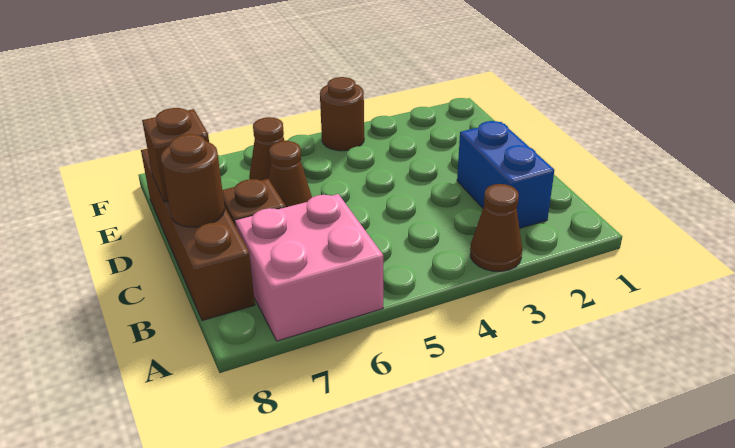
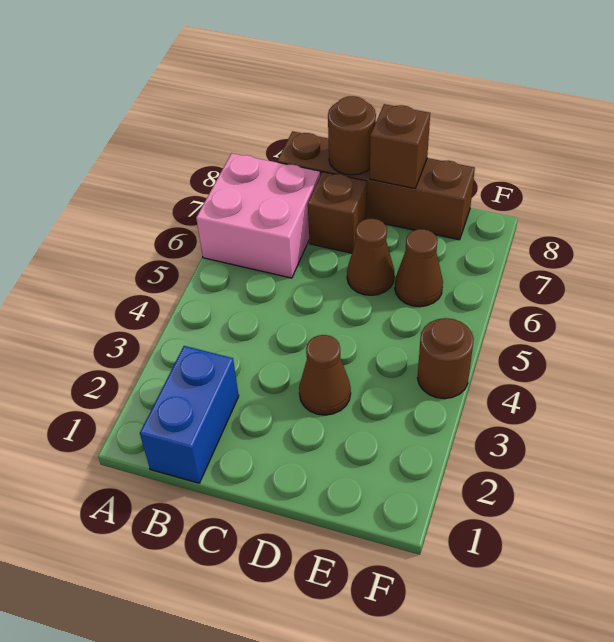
brown 1x1 cone [470,184,522,271] -> brown 1x1 cone moved to [299,335,351,415]
blue 1x2 brick [457,121,554,229] -> blue 1x2 brick turned to [140,346,239,483]

